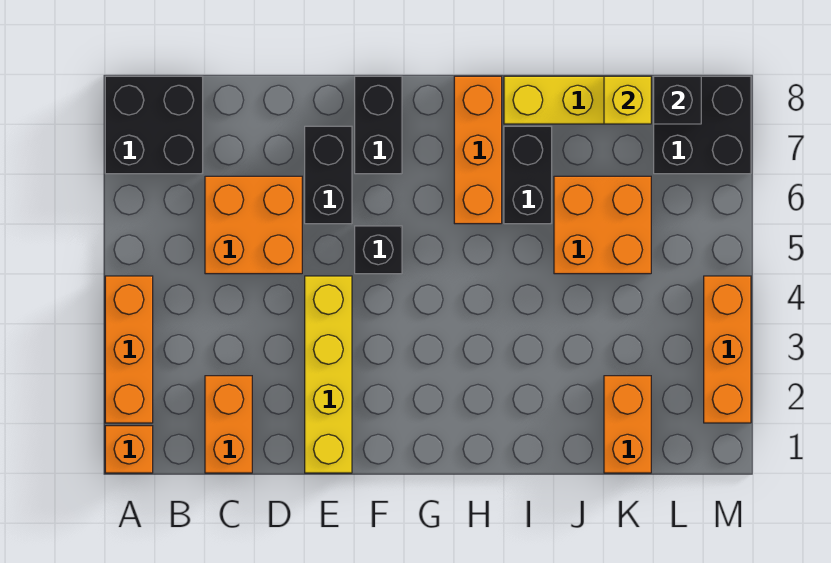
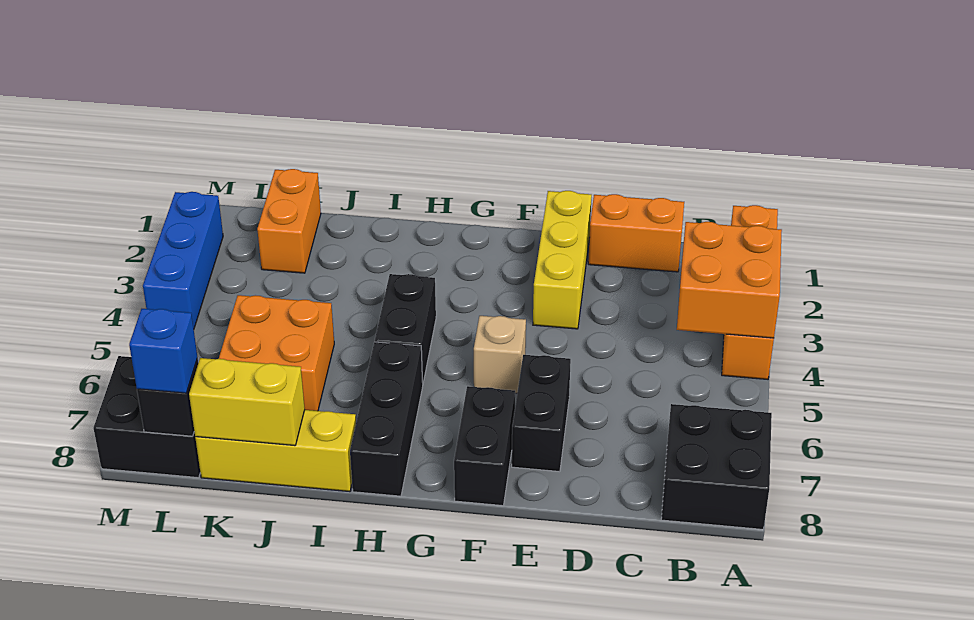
orange 1x2 brick [205,376,252,473] -> orange 1x2 brick turned to [588,194,684,272]
orange 2x2 brick [205,176,302,274] -> orange 2x2 brick moved to [677,222,782,338]
yellow 1x4 brick [305,276,352,473] -> yellow 1x3 brick [533,191,592,329]
black 1x1 brick [355,226,402,274] -> tan 1x1 brick [474,316,526,393]
orange 1x3 brick [454,76,502,224] -> black 1x3 brick [350,342,423,496]
black 1x2 brick [504,126,552,224] -> black 1x2 brick moved to [375,274,436,383]
yellow 1x1 brick [604,76,651,124] -> yellow 1x2 brick [189,358,305,446]
none -> blue 1x1 brick [129,309,197,393]
orange 1x3 brick [704,276,751,423] -> blue 1x3 brick [143,192,223,328]

